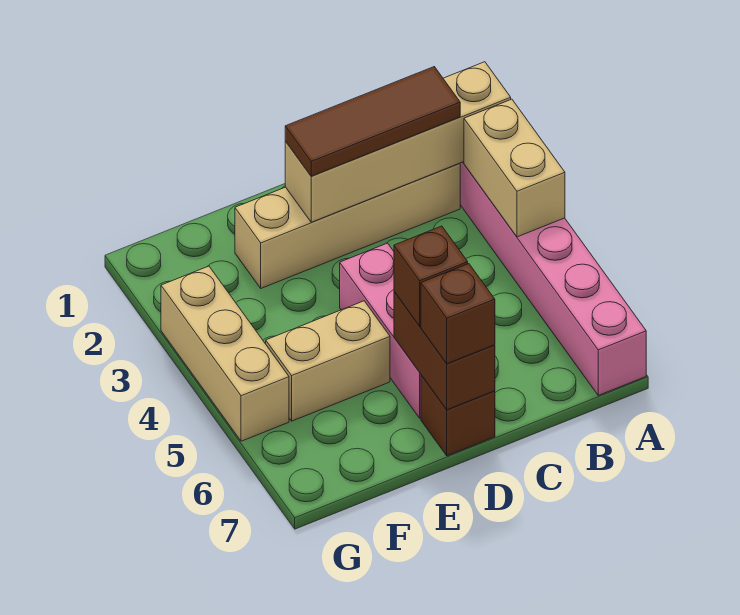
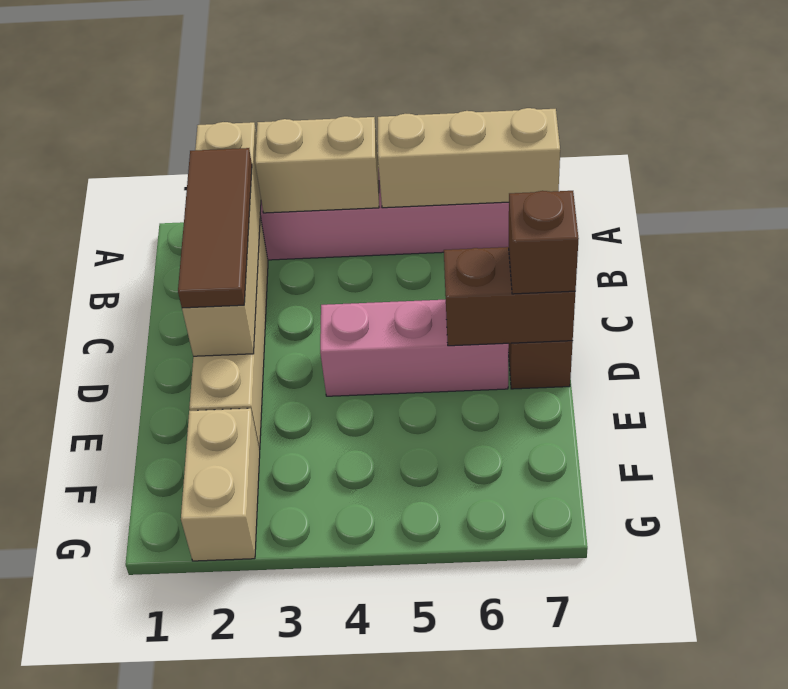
brown 1x1 brick [394,226,468,326] -> none
tan 1x2 brick [266,301,390,421] -> tan 1x2 brick moved to [181,408,260,561]
tan 1x3 brick [161,266,289,441] -> tan 1x3 brick moved to [378,108,560,208]

